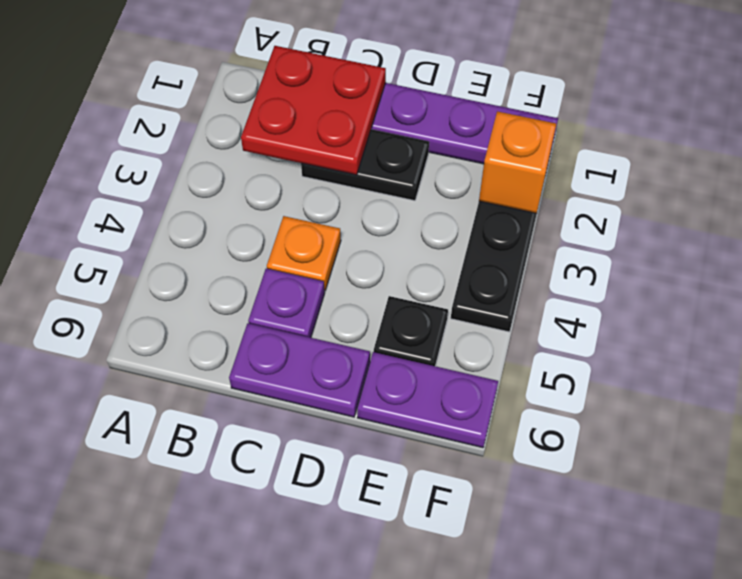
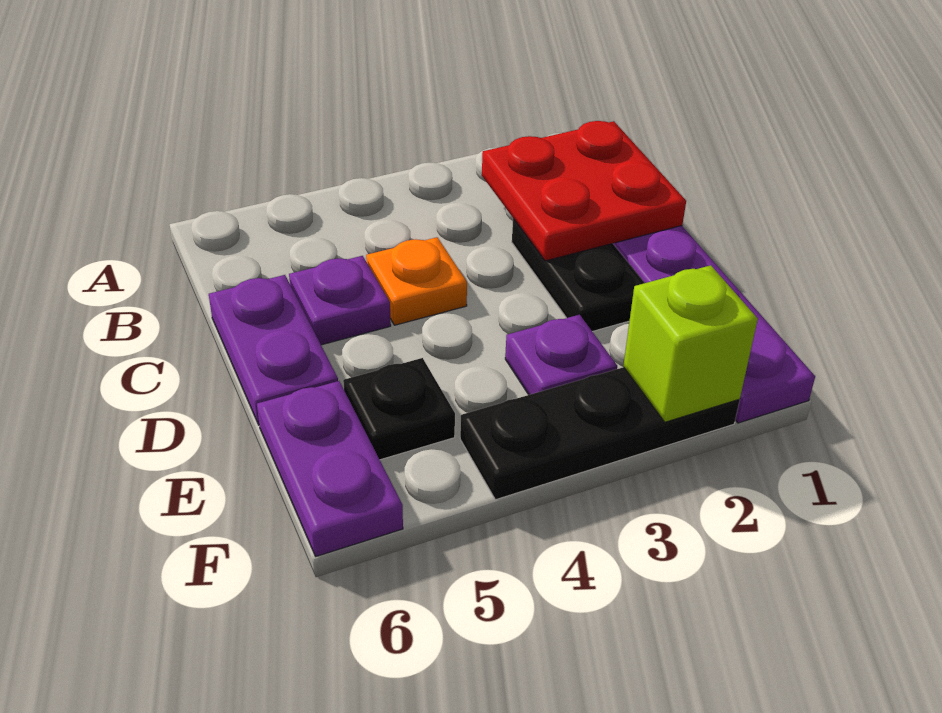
none -> purple 1x1 plate [505,315,617,395]
orange 1x1 brick [479,111,556,214] -> lime 1x1 brick [623,265,758,422]

